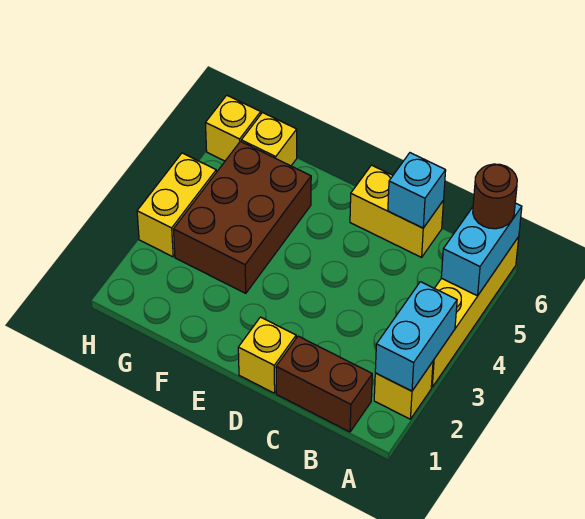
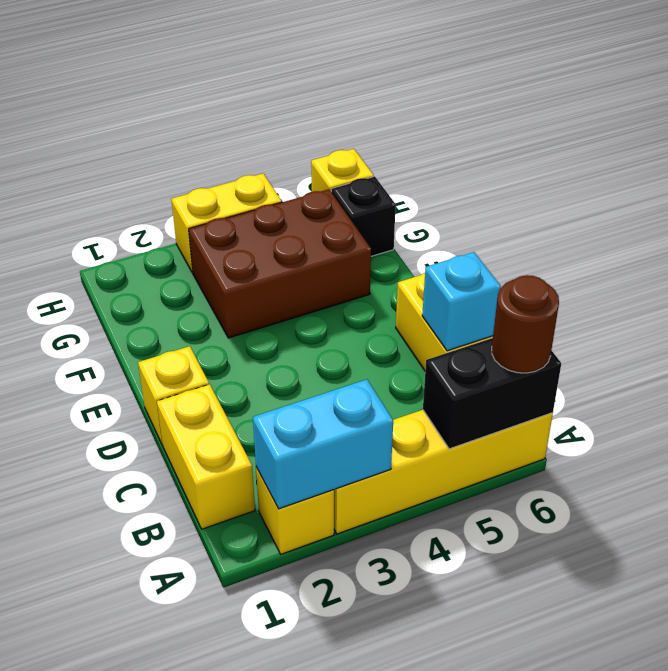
cyan 1x2 brick [441,203,522,296] -> black 1x2 brick [423,338,561,449]
brown 1x2 brick [276,336,372,432] -> yellow 1x2 brick [157,384,255,529]
yellow 1x1 brick [241,113,297,166] -> black 1x1 brick [331,176,396,256]

